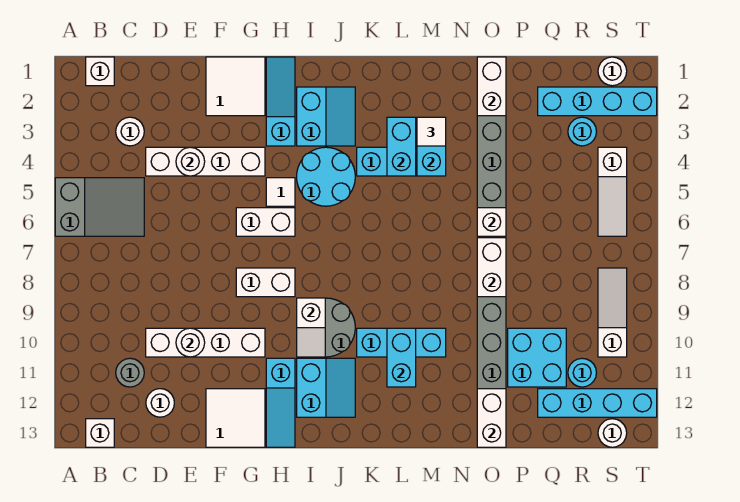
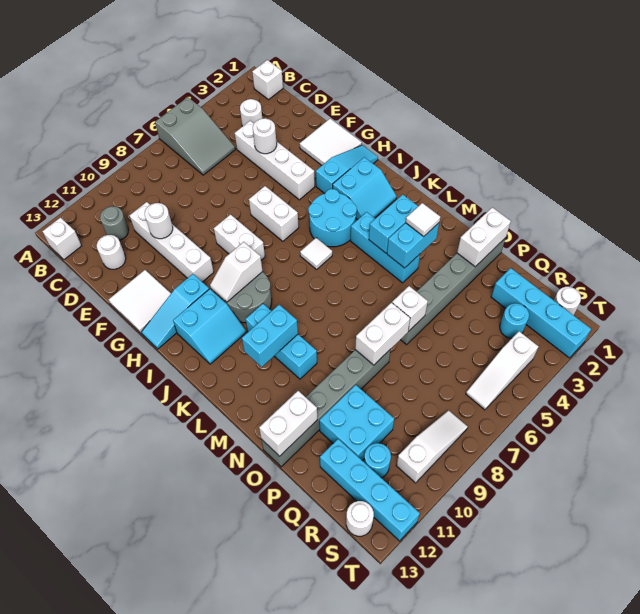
white 1x1 tile [266,178,295,206] -> white 1x1 tile moved to [300,238,332,269]

